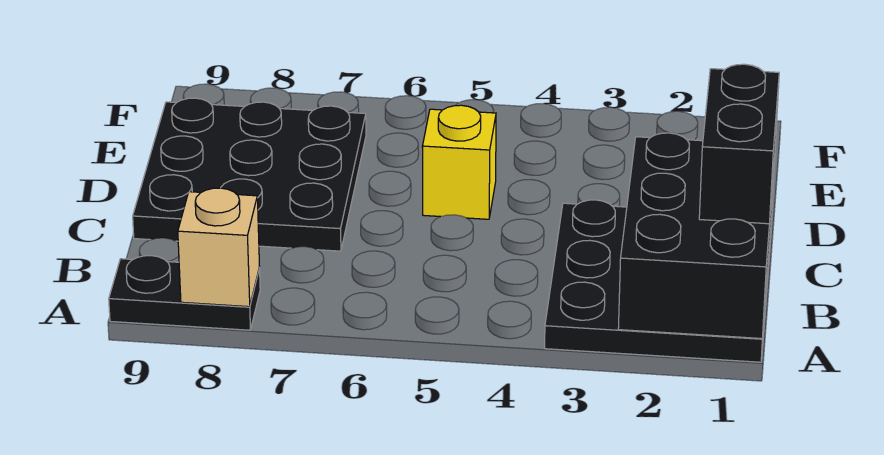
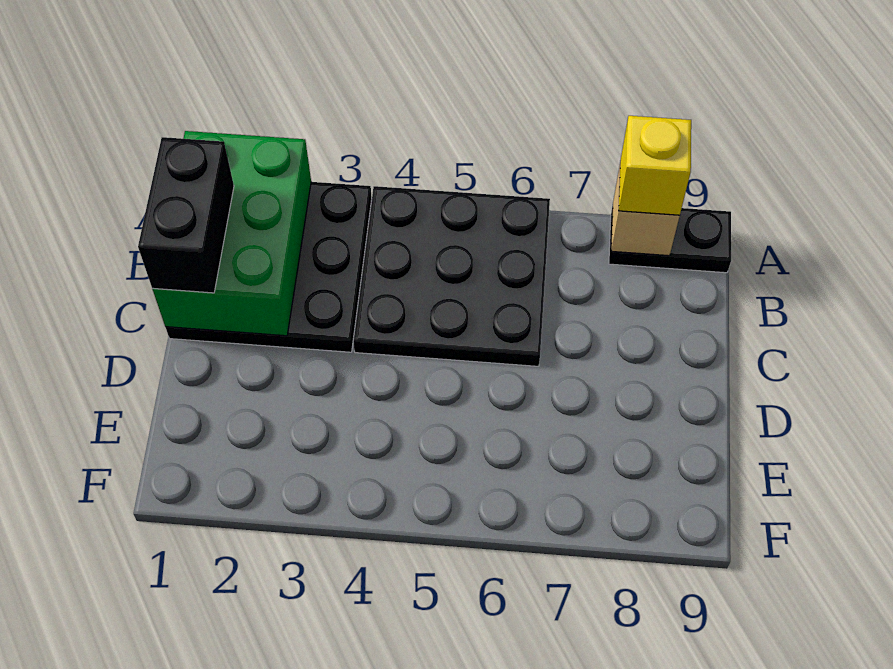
black 2x3 brick [618,133,775,339] -> green 2x3 brick [152,131,311,336]
black 3x3 plate [133,98,366,251] -> black 3x3 plate moved to [353,186,550,366]
yellow 1x1 brick [422,105,496,219] -> yellow 1x1 brick moved to [619,116,691,216]

